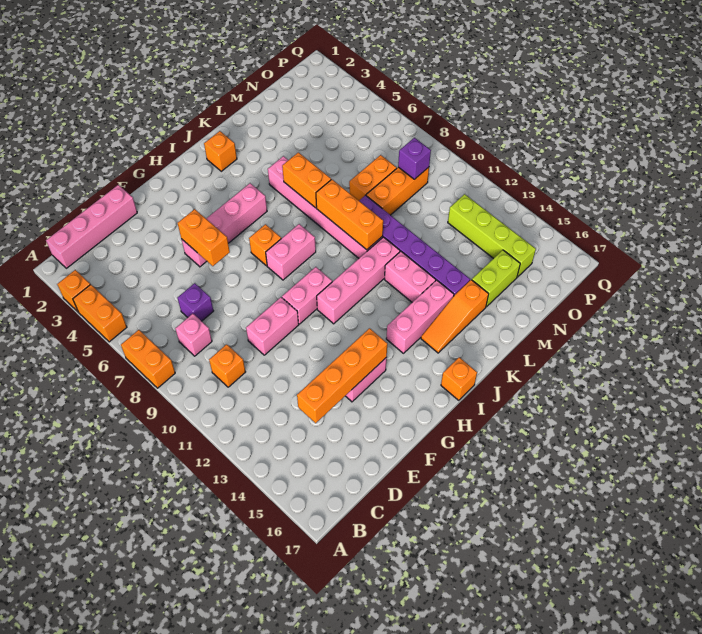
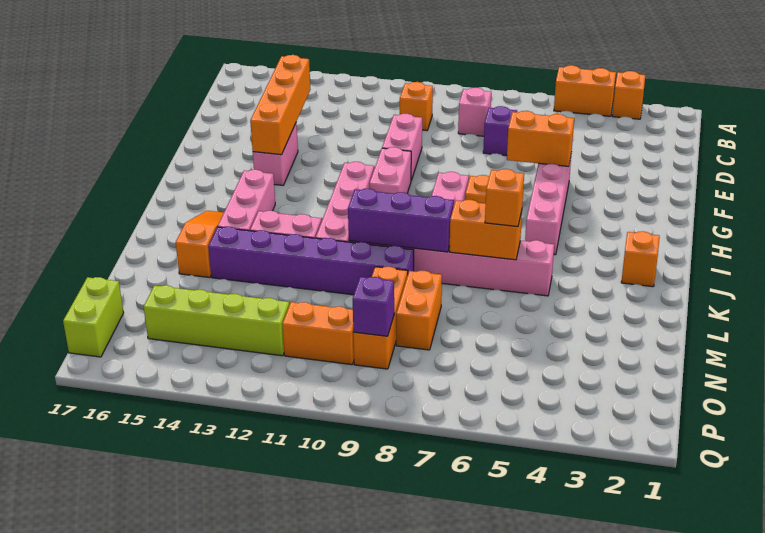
orange 1x2 brick [121,330,175,388] -> orange 1x2 brick moved to [282,302,354,365]
pink 1x4 brick [46,185,137,268] -> none
orange 1x1 brick [441,357,477,400] -> orange 1x1 brick moved to [485,169,524,227]
orange 1x3 brick [316,180,383,250] -> purple 1x3 brick [348,189,454,252]
lime 1x2 brick [472,250,520,307] -> lime 1x2 brick moved to [63,277,124,357]

